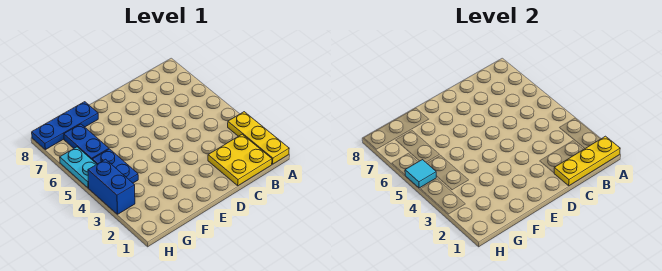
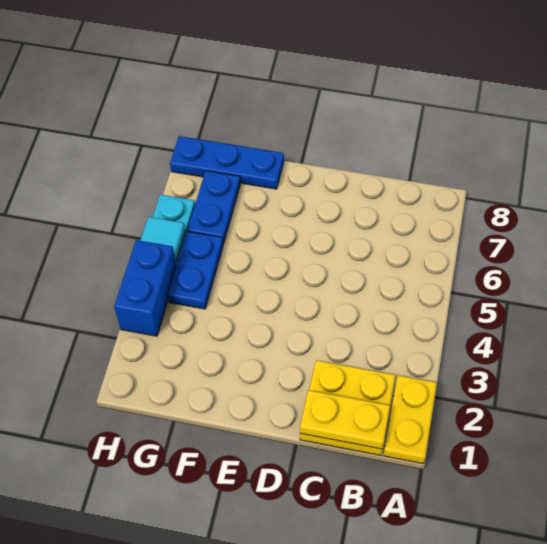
yellow 1x3 plate [228,112,289,164] -> yellow 1x2 plate [384,375,437,464]
yellow 1x3 plate [554,136,620,186] -> yellow 1x2 plate [300,390,390,449]

